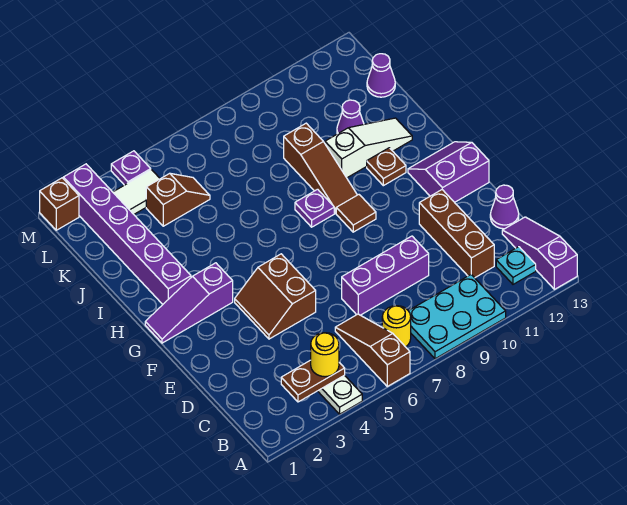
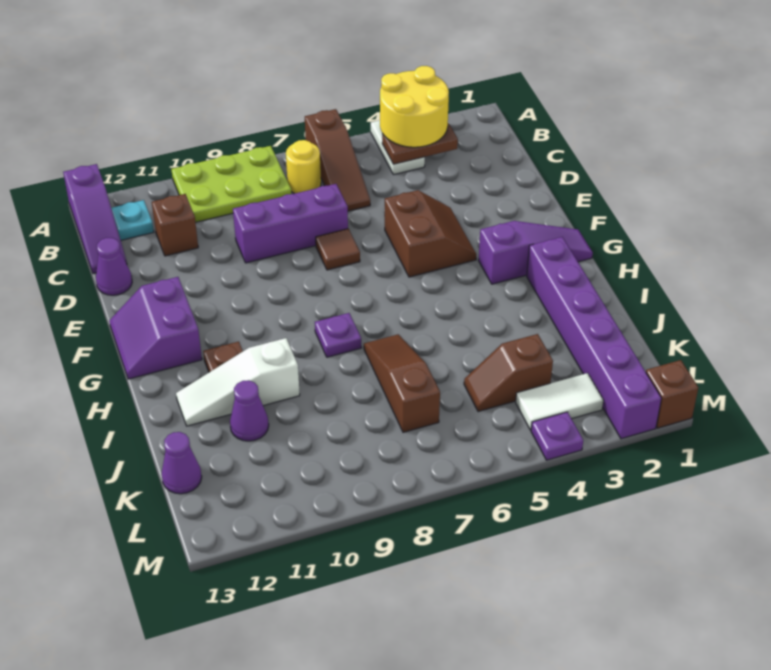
cyan 2x3 plate [409,275,506,359] -> lime 2x3 plate [171,146,291,222]
yellow 1x1 round brick [311,333,339,377] -> yellow 2x2 round brick [380,66,449,147]
brown 1x3 brick [419,190,494,278] -> brown 1x1 brick [152,194,198,256]
purple 2x2 slope [408,142,489,202] -> purple 2x2 slope turned to [109,277,202,379]
brown 1x1 tile [336,195,376,232] -> brown 1x1 tile moved to [316,229,360,270]
brown 1x3 slope [284,123,357,213] -> brown 1x3 slope moved to [364,334,440,432]

